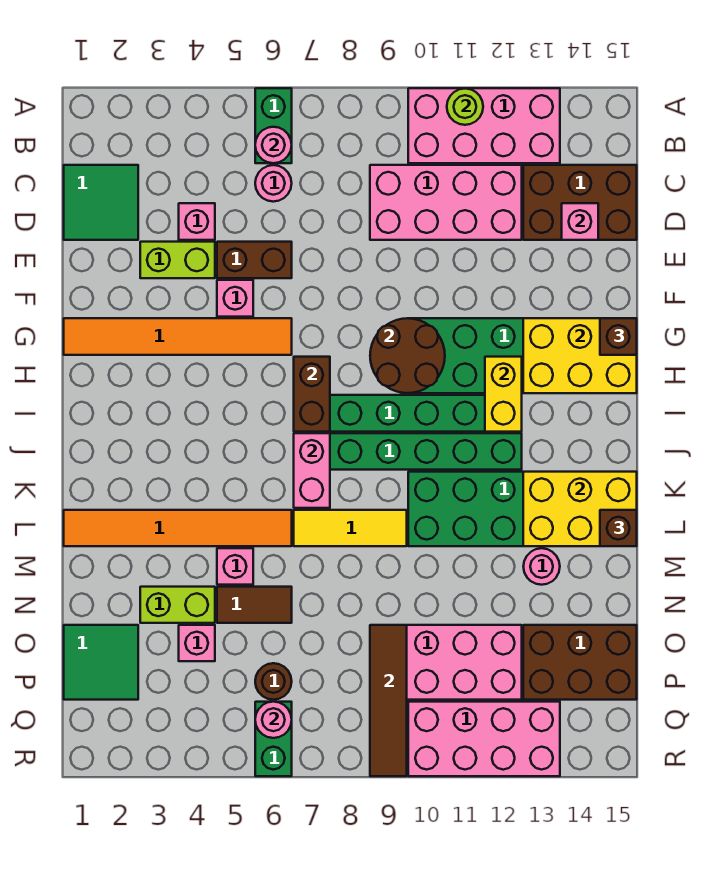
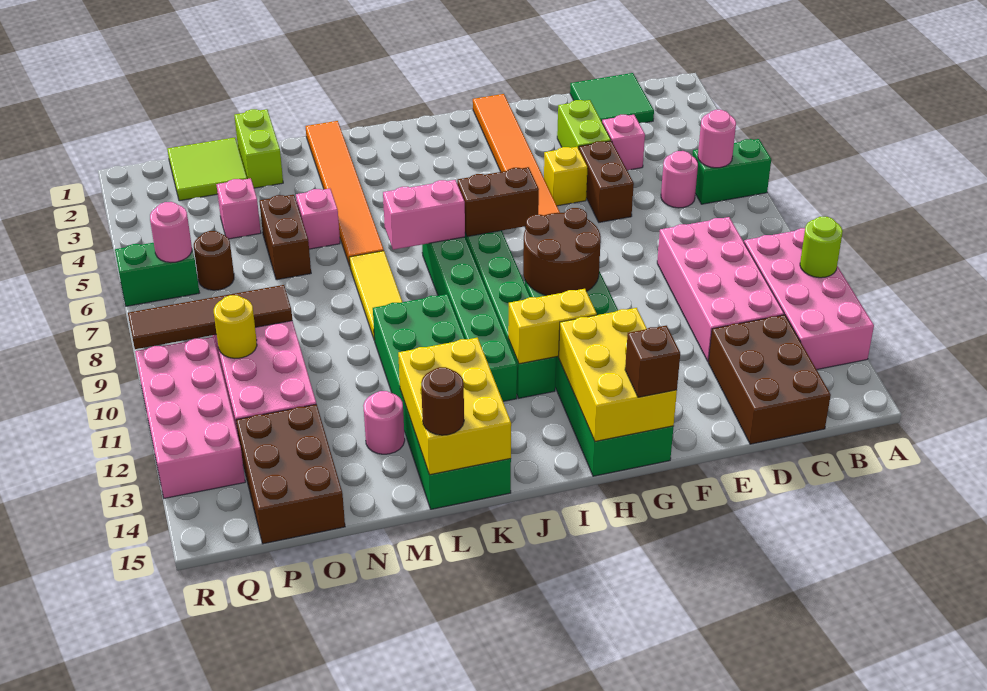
pink 1x1 brick [562,203,598,240] -> none
pink 1x1 brick [217,280,253,317] -> yellow 1x1 brick [544,147,588,206]
brown 1x1 brick [600,510,637,546] -> brown 1x1 round brick [421,367,464,435]
lime 1x2 brick [140,587,215,623] -> lime 1x2 brick moved to [234,109,283,188]
brown 1x2 tile [217,587,292,623] -> brown 1x2 brick [259,195,311,280]
green 2x2 tile [64,625,138,700] -> lime 2x2 tile [167,137,247,201]
none -> yellow 1x1 round brick [214,295,257,358]

